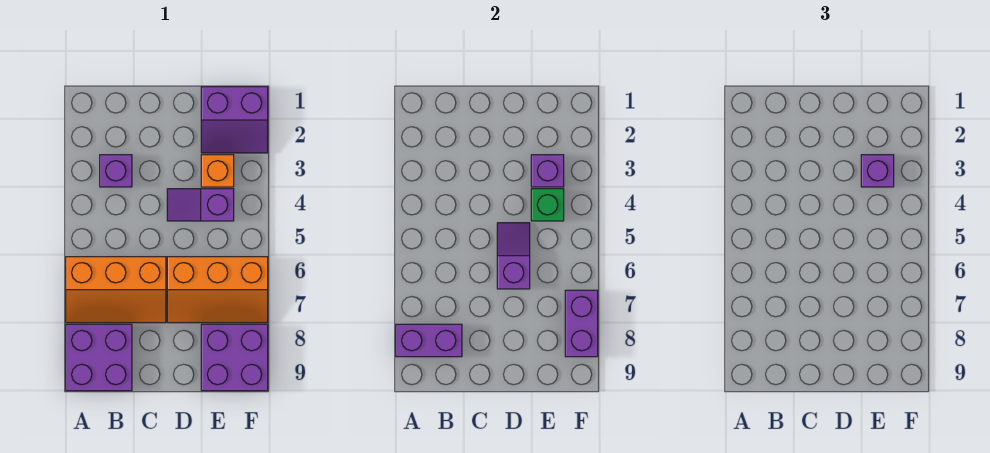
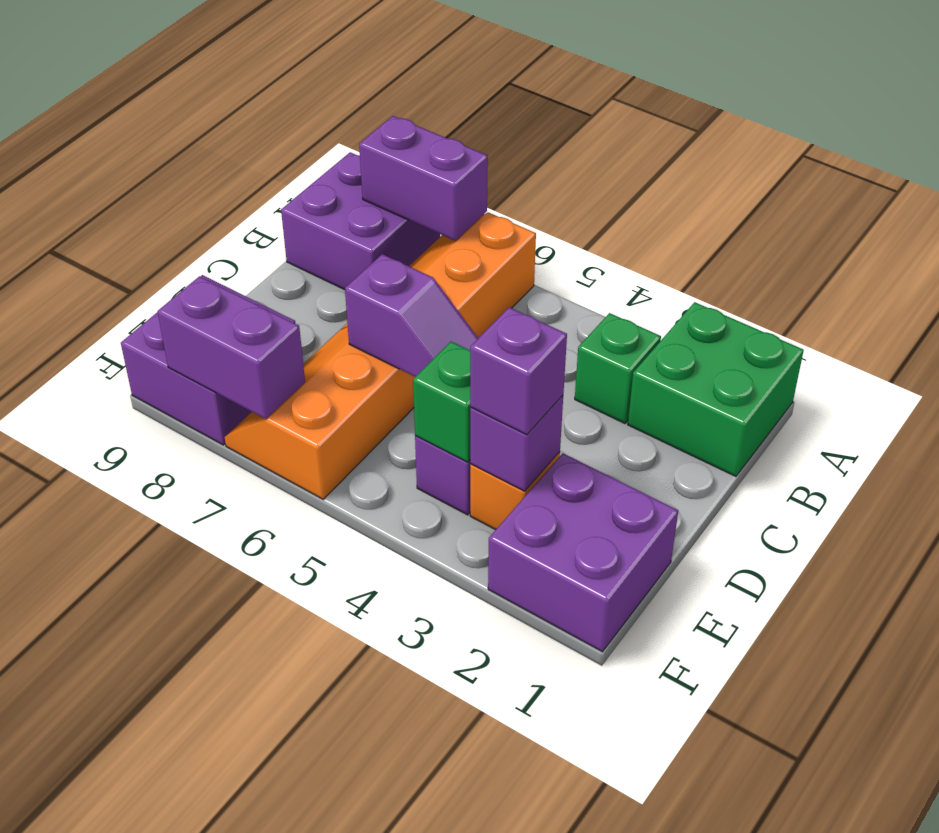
none -> green 2x2 brick [628,302,804,476]
purple 1x2 brick [396,324,462,357] -> purple 1x2 brick turned to [359,116,488,241]
purple 1x1 brick [100,155,132,187] -> green 1x1 brick [575,313,661,423]
purple 2x2 slope [201,87,268,153] -> purple 2x2 brick [488,453,678,652]

